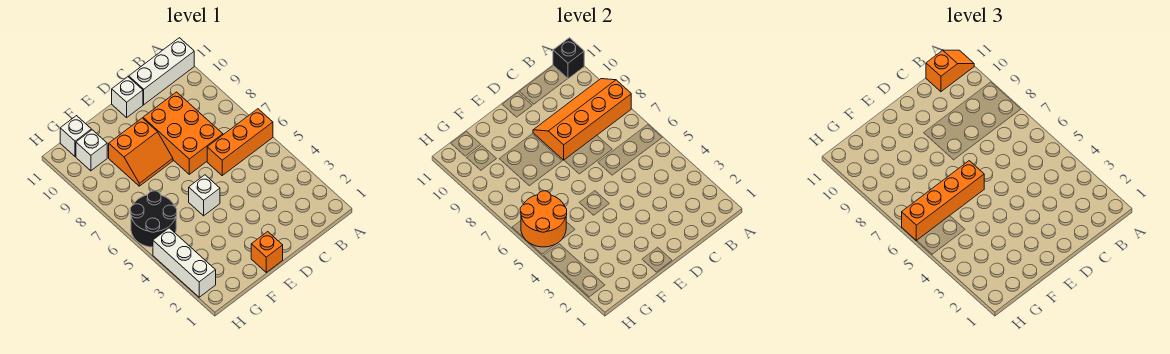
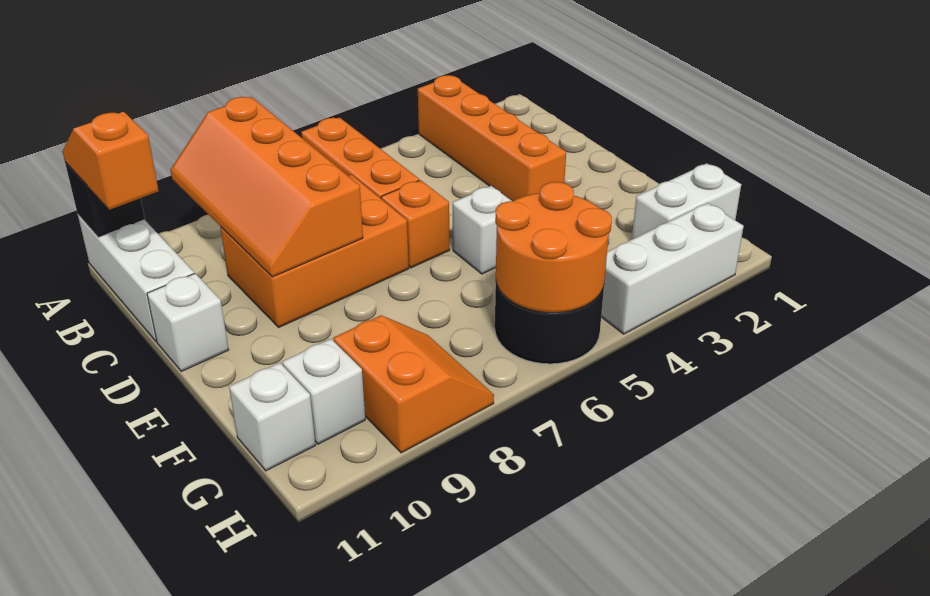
orange 1x1 brick [251,232,283,272] -> orange 1x1 brick moved to [381,180,450,268]
orange 1x4 brick [902,161,984,241] -> orange 1x4 brick moved to [418,75,566,201]
orange 2x2 slope [109,118,173,186] -> orange 2x2 slope moved to [333,315,494,453]
none -> white 1x2 brick [632,163,741,239]

